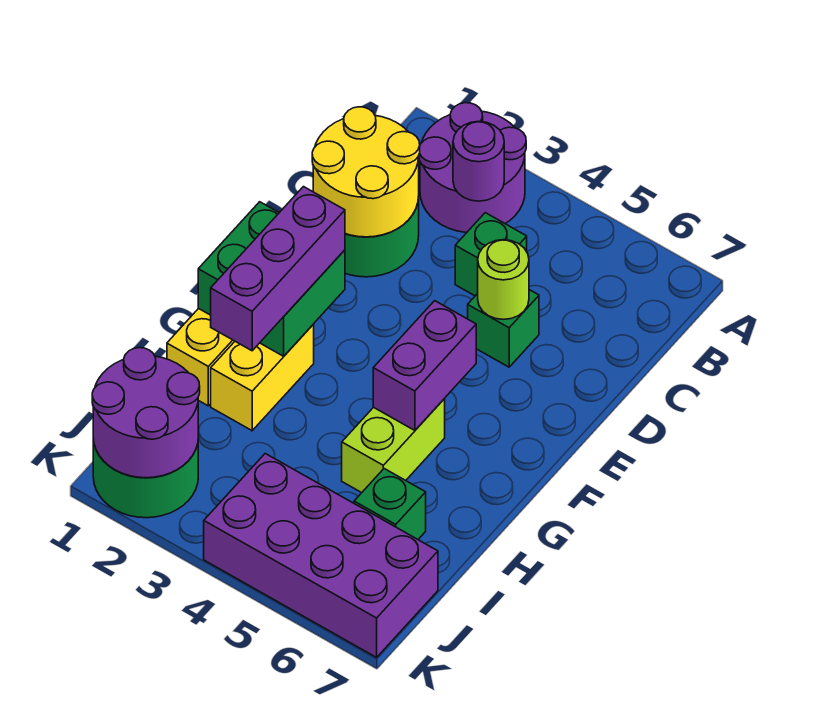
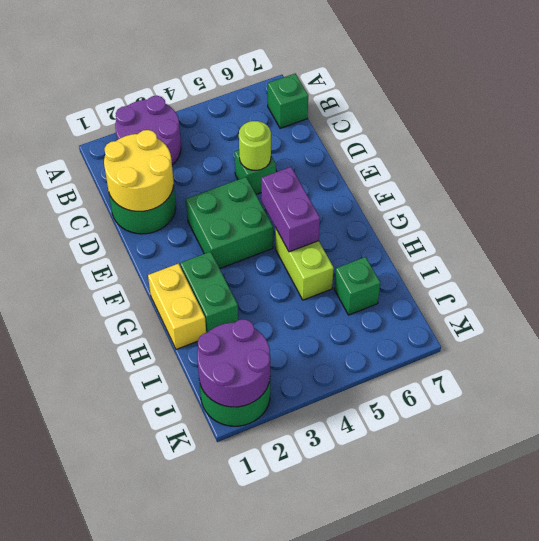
purple 1x1 round brick [453,121,504,201] -> none
green 1x1 brick [455,213,527,296] -> green 1x1 brick moved to [268,74,308,128]
green 2x2 brick [198,202,345,356] -> green 2x2 brick moved to [186,177,273,269]
purple 1x3 brick [211,187,345,351] -> none
yellow 1x2 brick [211,324,314,431] -> green 1x2 brick [180,252,238,333]
purple 2x4 brick [204,454,438,657] -> none

